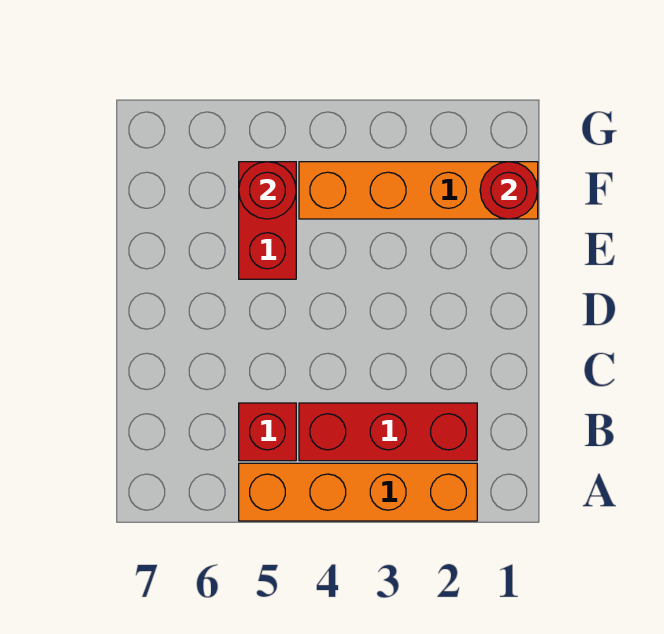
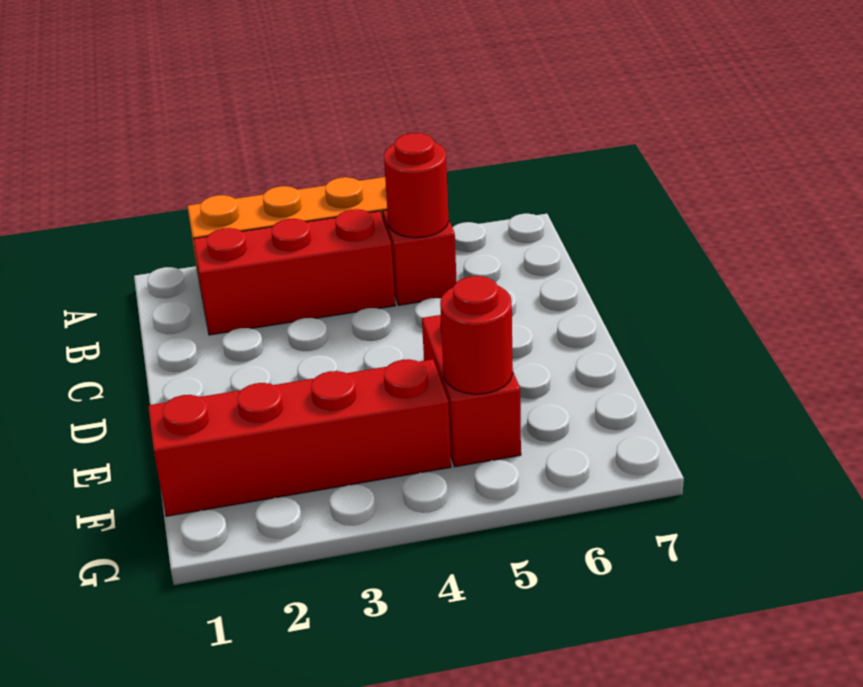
orange 1x4 brick [299,162,538,219] -> red 1x4 brick [148,359,451,516]
red 1x1 round brick [480,162,538,219] -> red 1x1 round brick moved to [384,133,449,238]

